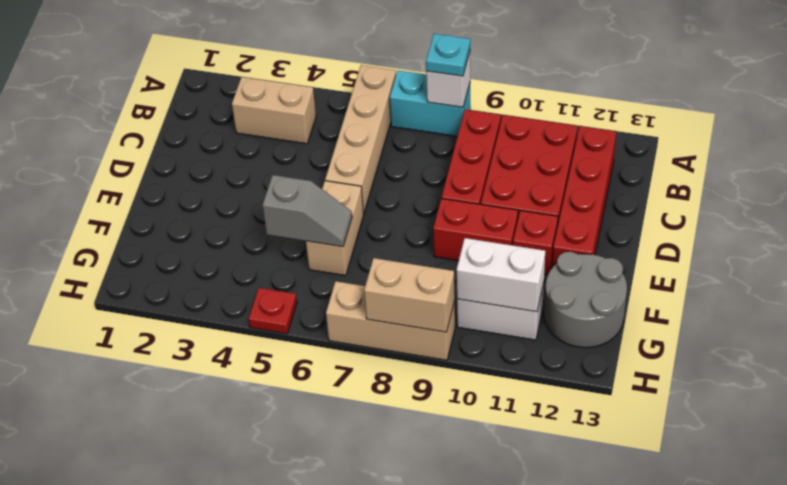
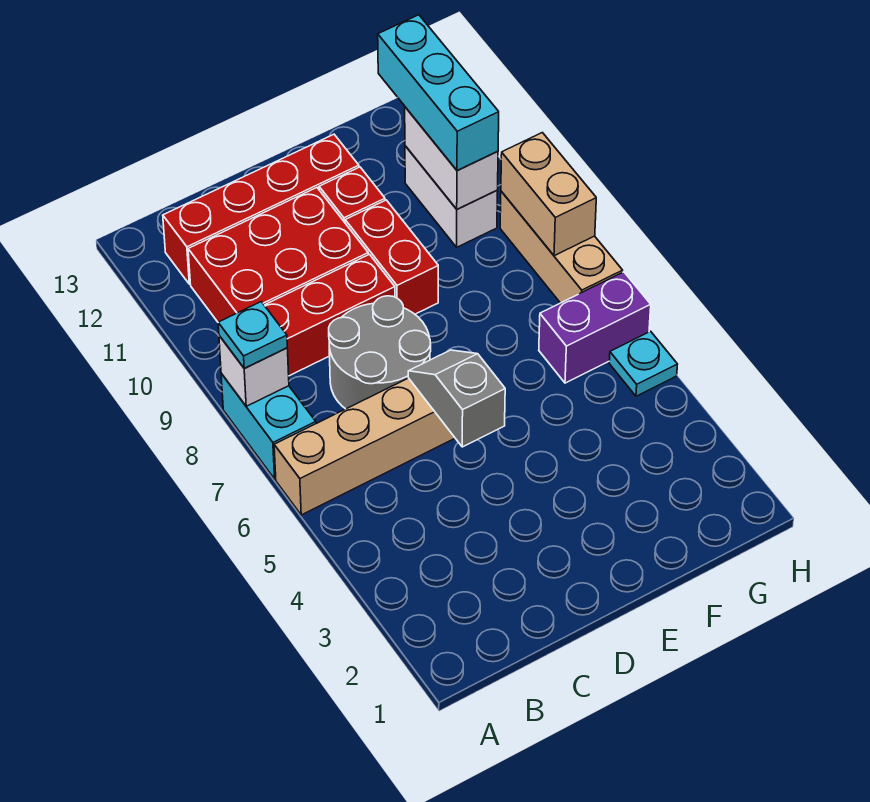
tan 1x2 brick [232,77,316,144] -> none
tan 1x2 brick [306,181,364,276] -> none
grey 1x2 slope [262,175,352,247] -> grey 1x2 slope moved to [408,350,505,447]
grey 2x2 round brick [544,252,627,348] -> grey 2x2 round brick moved to [329,296,431,409]
none -> purple 1x2 brick [539,272,651,383]
none -> cyan 1x3 brick [378,15,499,170]
red 1x1 plate [249,288,297,334] -> cyan 1x1 plate [609,331,678,396]

